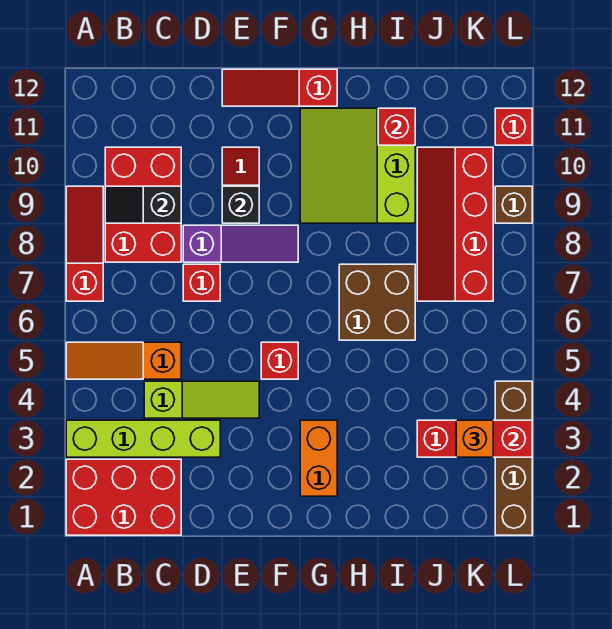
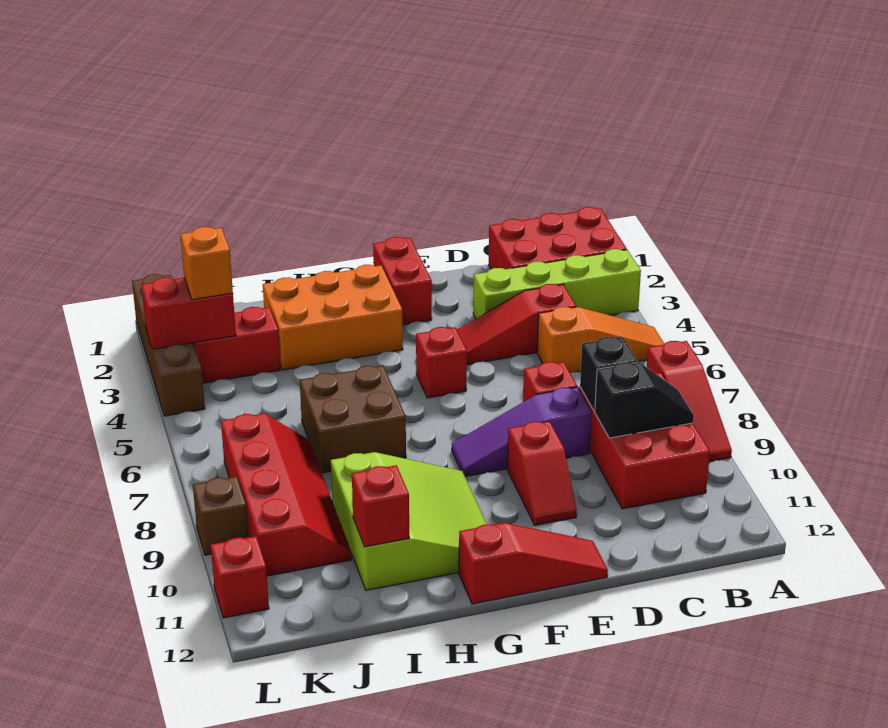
lime 1x3 slope [144,381,259,418] -> red 1x3 slope [457,284,576,365]
black 1x1 brick [222,186,259,223] -> black 1x1 brick moved to [580,337,637,411]
none -> red 1x2 brick [373,237,432,325]
orange 1x2 brick [300,420,337,496] -> orange 2x3 brick [263,265,403,370]

